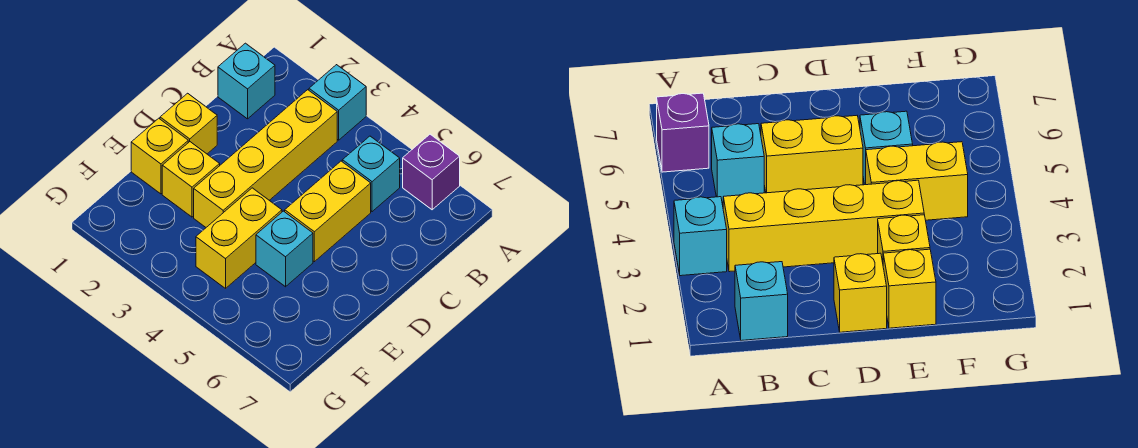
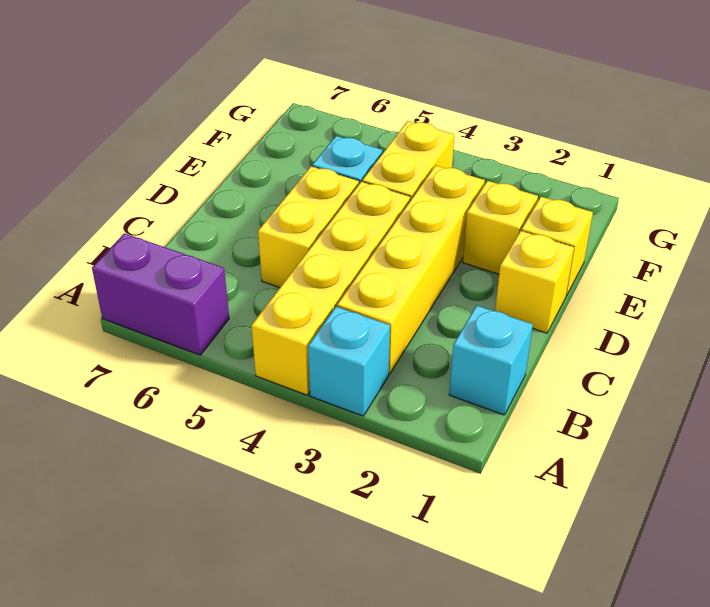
none -> yellow 1x4 brick [251,182,410,395]
purple 1x1 brick [403,134,460,210] -> purple 1x2 brick [92,233,229,355]
cyan 1x1 brick [342,136,400,212] -> none

